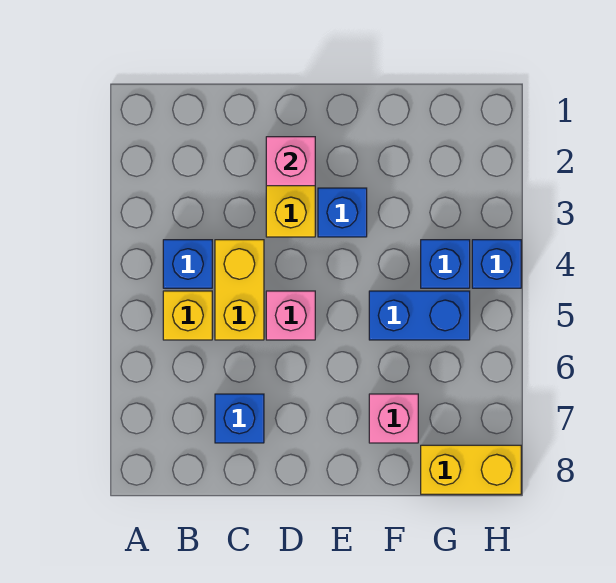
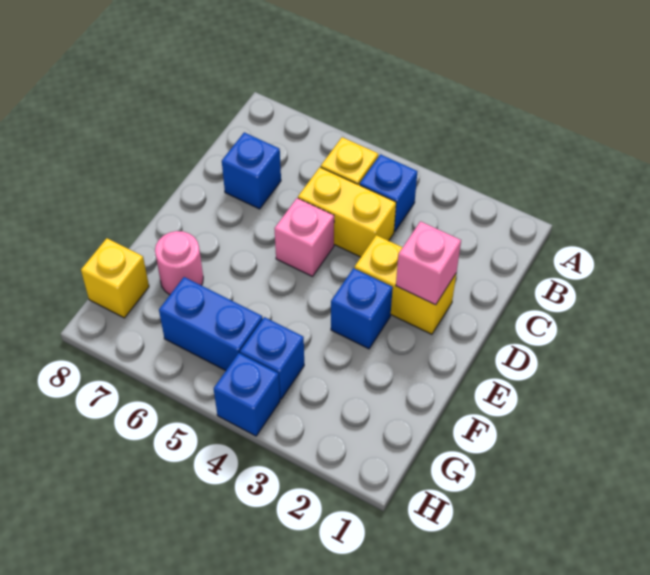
blue 1x2 brick [369,291,470,340] -> blue 1x2 brick turned to [159,277,263,370]
pink 1x1 brick [369,394,418,443] -> pink 1x1 round brick [155,231,203,295]
yellow 1x2 brick [421,445,521,494] -> yellow 1x1 brick [81,238,149,318]

